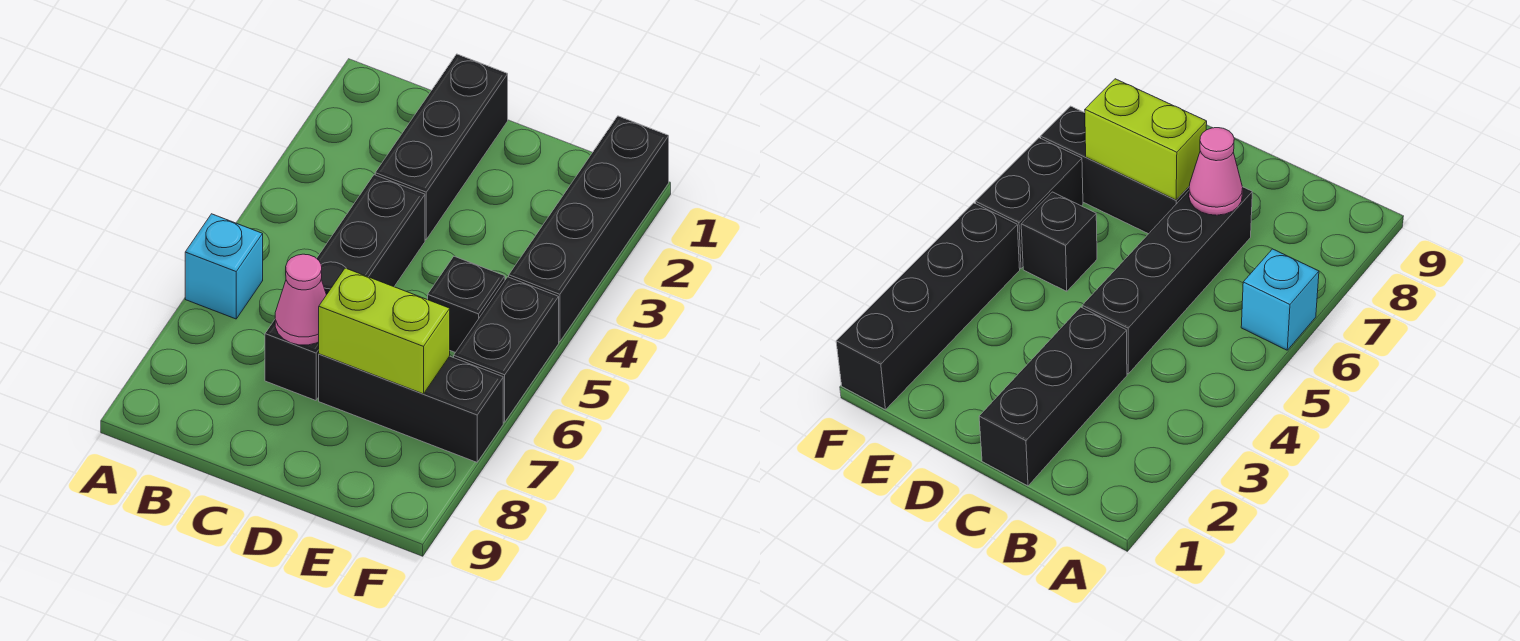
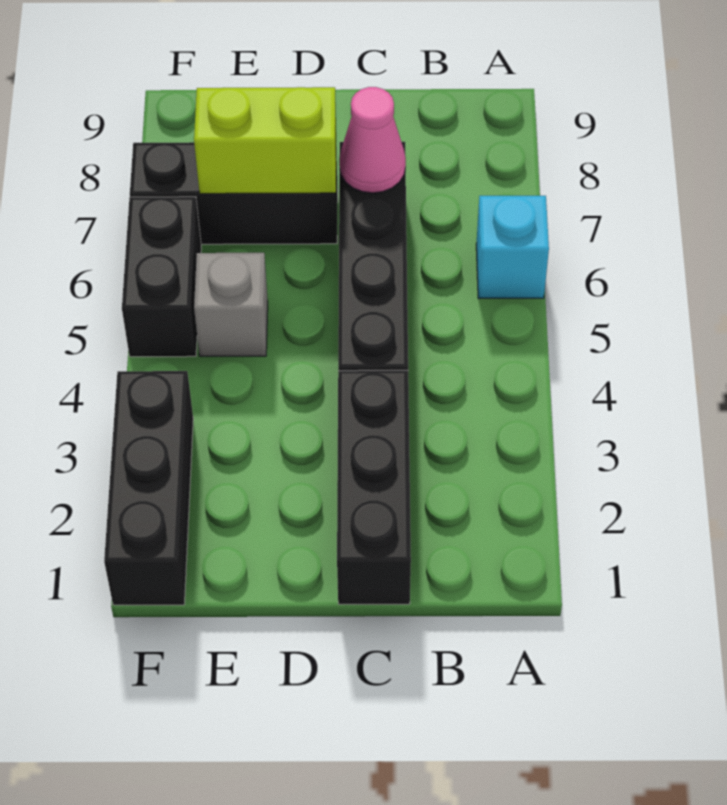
black 1x1 brick [428,256,505,352] -> grey 1x1 brick [194,253,268,356]
black 1x4 brick [509,116,669,342] -> black 1x3 brick [104,371,193,605]

